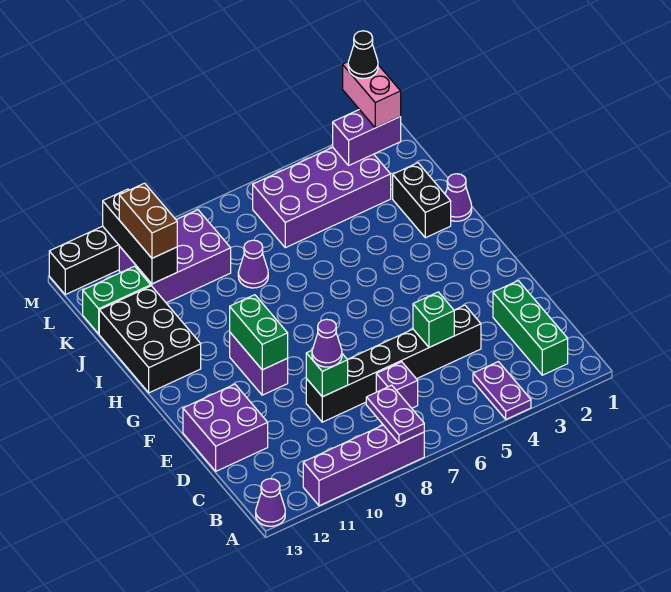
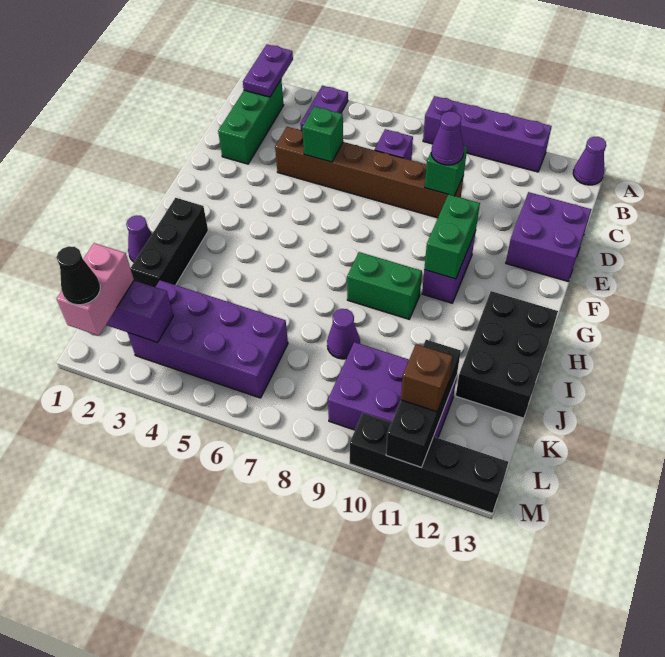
purple 1x2 plate [366,385,424,443] -> purple 1x2 plate moved to [243,44,293,97]
black 1x6 brick [306,305,481,422] -> brown 1x6 brick [275,127,464,218]
black 1x2 brick [393,163,451,238] -> black 1x3 brick [130,198,208,287]
brown 1x2 brick [119,183,177,258] -> brown 1x1 brick [401,344,453,412]
green 1x2 brick [83,266,151,334] -> green 1x2 brick moved to [347,252,422,319]

